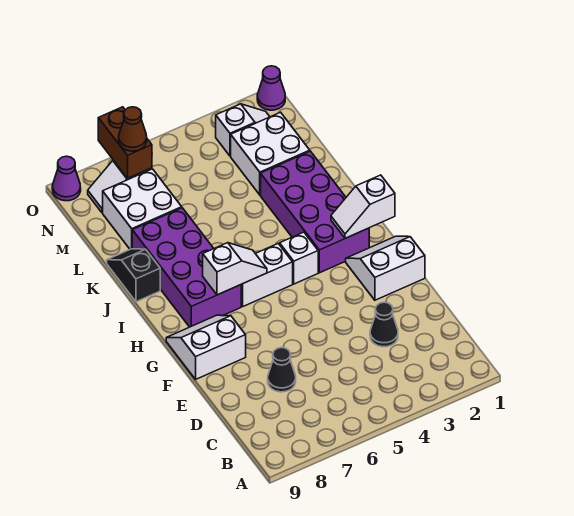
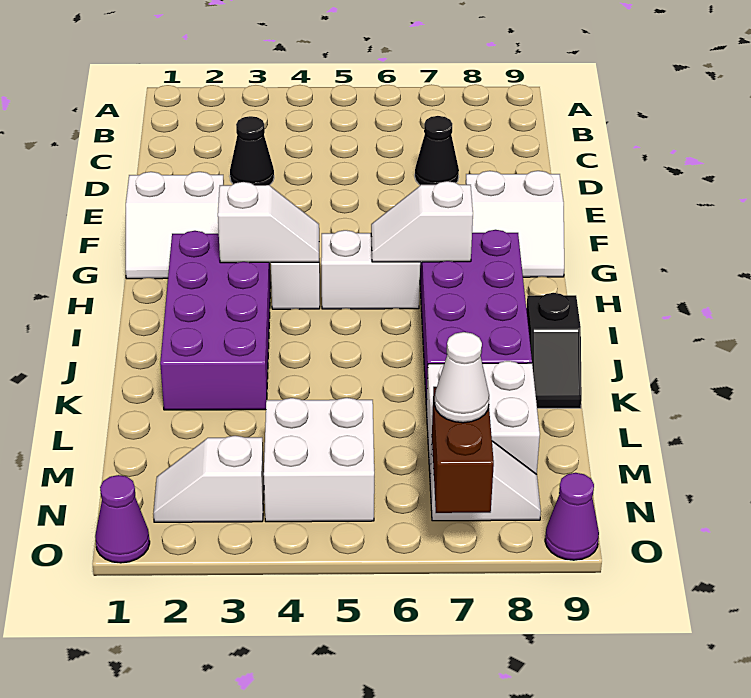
white 1x2 slope [331,175,395,238] -> white 1x2 slope moved to [218,182,319,263]
white 2x2 brick [231,112,310,195] -> white 2x2 brick moved to [264,398,374,522]
brown 1x1 cone [119,107,147,151] -> white 1x1 cone [434,332,489,423]

